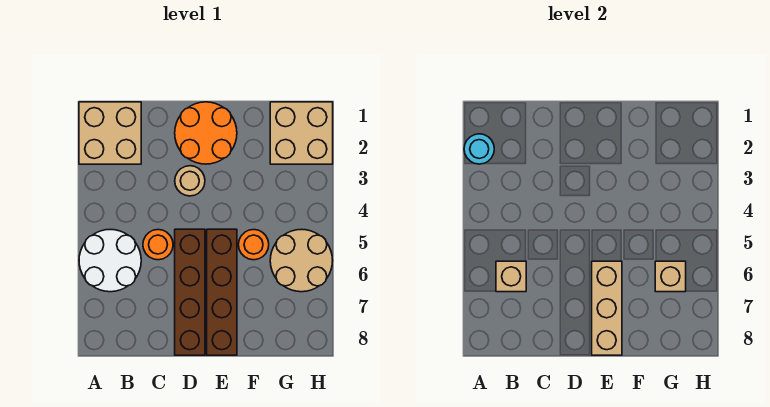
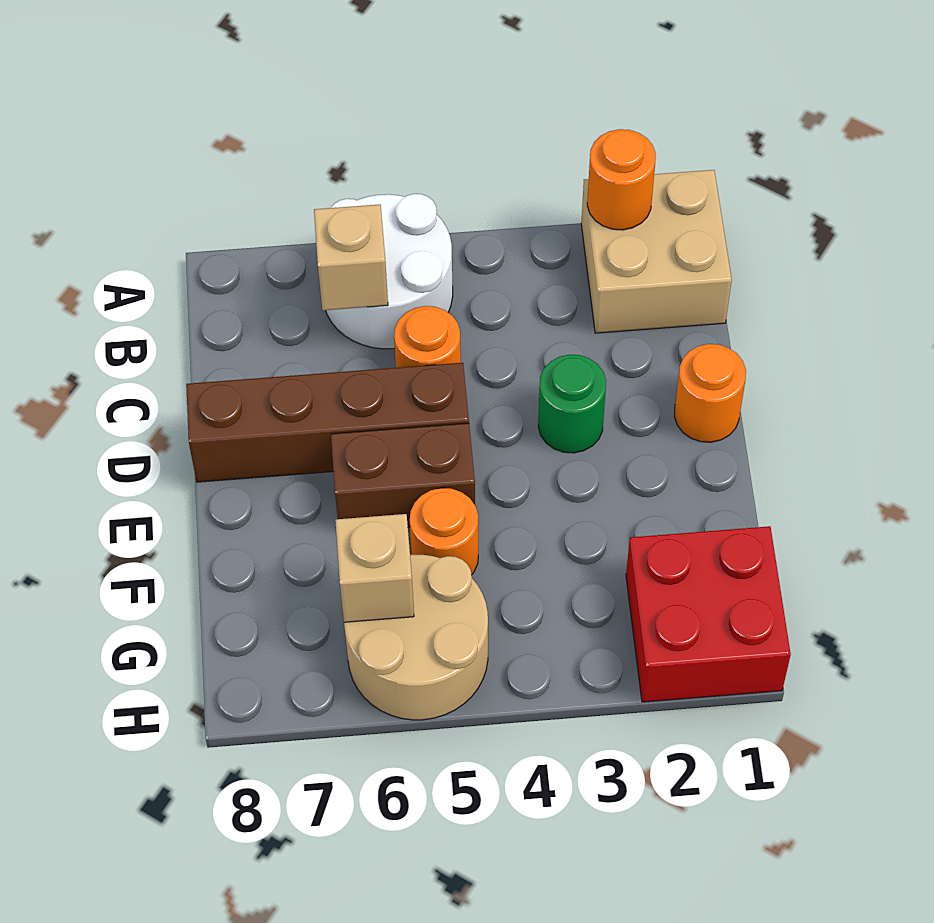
cyan 1x1 round brick [464,134,494,164] -> orange 1x1 round brick [587,129,656,230]
orange 2x2 round brick [175,102,237,164] -> orange 1x1 round brick [674,344,746,442]
tan 1x1 round brick [175,166,205,196] -> green 1x1 round brick [538,355,606,453]
brown 1x4 brick [207,229,237,355] -> brown 1x2 brick [331,423,475,527]
tan 1x3 brick [592,261,622,355] -> none
tan 2x2 brick [270,102,333,164] -> red 2x2 brick [626,526,791,702]

